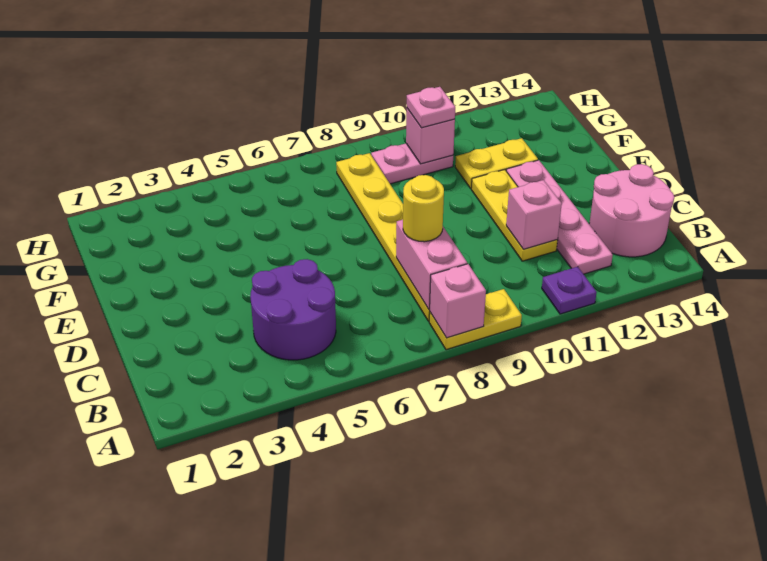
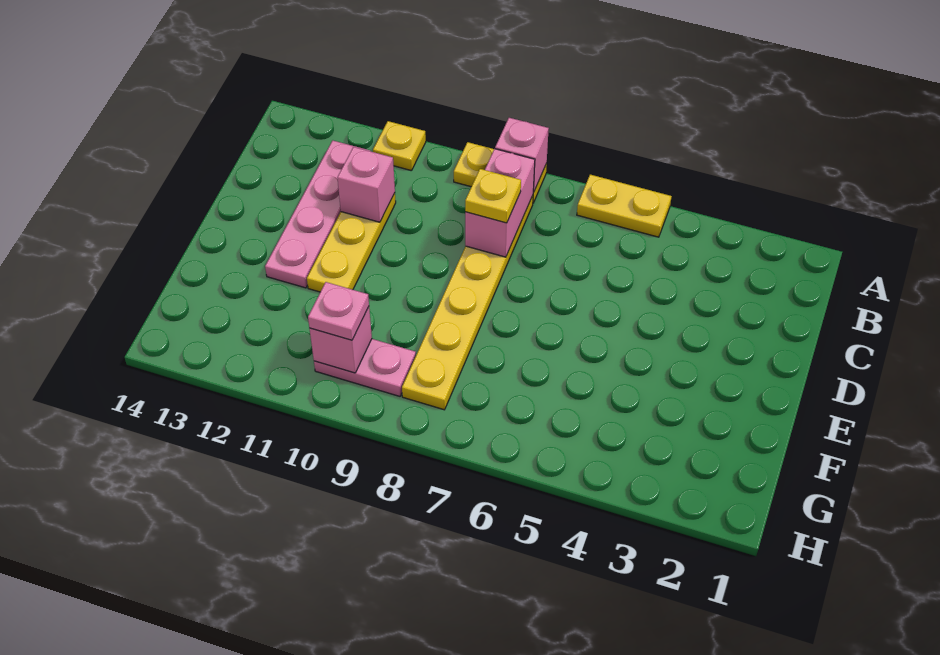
purple 1x1 plate [542,267,597,314] -> yellow 1x1 plate [373,121,426,171]
purple 2x2 round brick [250,259,336,360] -> none
pink 2x2 round brick [589,164,674,257] -> none
yellow 1x1 round brick [403,175,444,242] -> yellow 1x1 plate [465,169,521,223]
yellow 1x2 plate [455,138,538,188] -> yellow 1x2 plate moved to [577,175,672,237]

